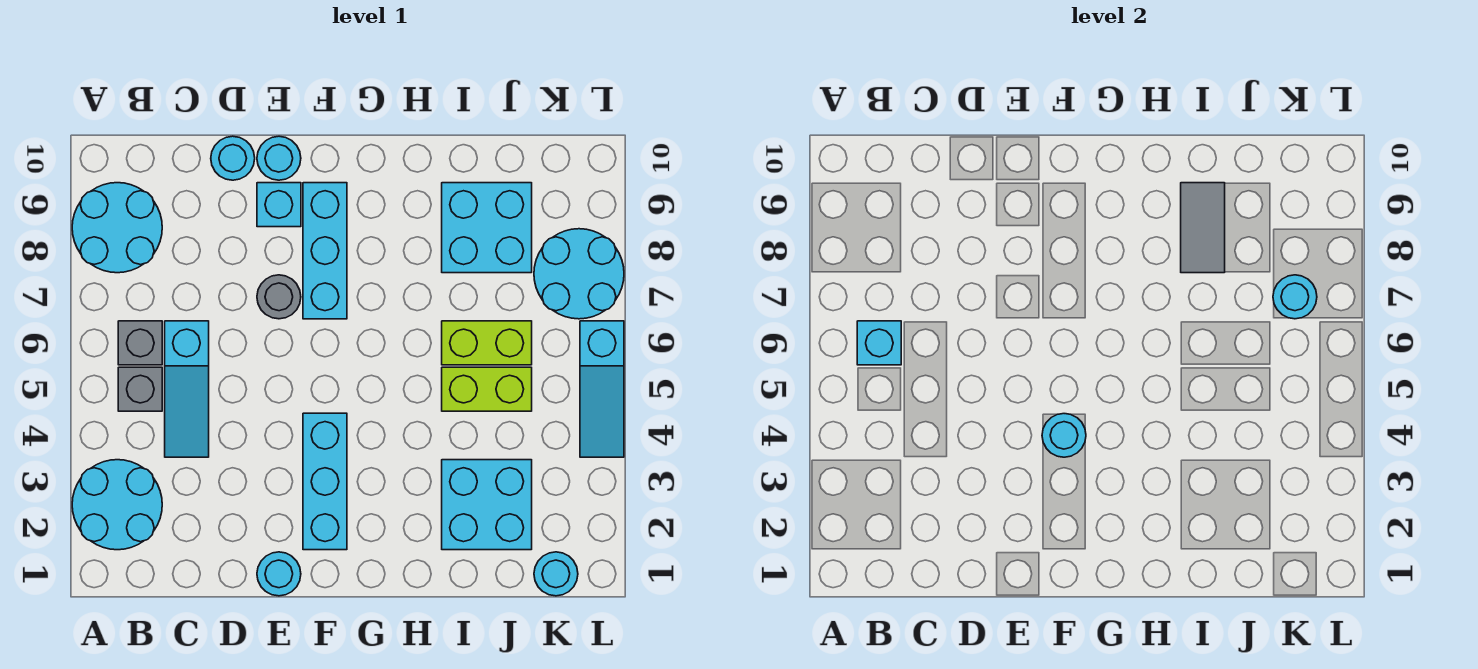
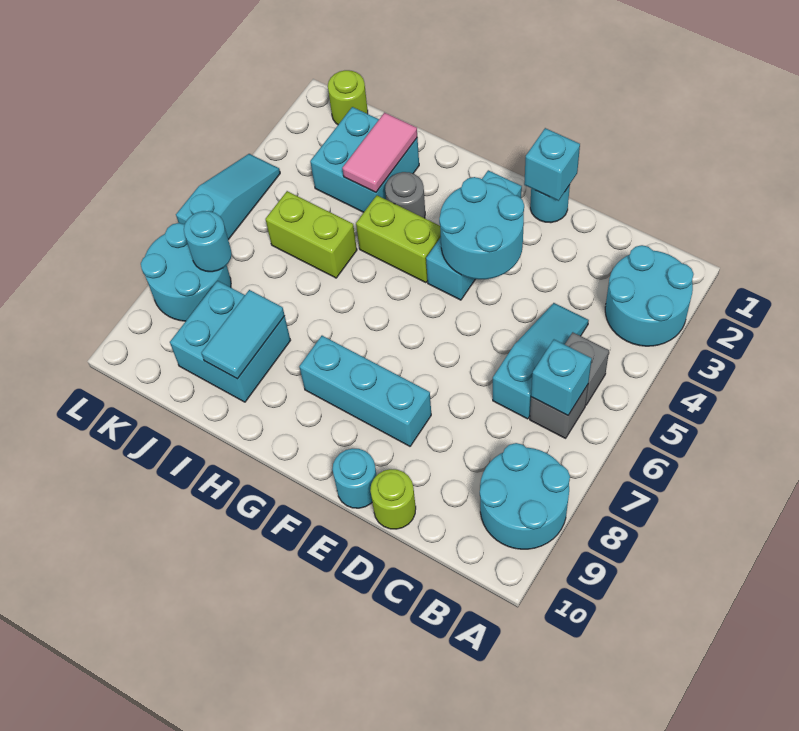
cyan 1x1 round brick [211,136,255,180] -> lime 1x1 round brick [370,469,416,529]
grey 1x1 round brick [257,275,301,319] -> grey 1x1 round brick moved to [385,172,425,218]
cyan 1x1 brick [257,183,301,227] -> cyan 1x1 brick moved to [524,128,580,201]
cyan 1x1 round brick [1042,414,1086,457] -> cyan 2x2 round brick [439,177,524,279]
cyan 1x3 brick [303,183,347,319] -> cyan 1x3 brick turned to [299,336,431,446]
none -> pink 1x2 tile [342,113,417,192]
lime 1x2 brick [442,321,532,365] -> lime 1x2 brick moved to [356,195,441,283]
grey 1x2 tile [1181,183,1225,273] -> cyan 1x2 tile [201,290,285,379]
cyan 1x1 round brick [534,552,578,596] -> lime 1x1 round brick [328,70,368,125]

